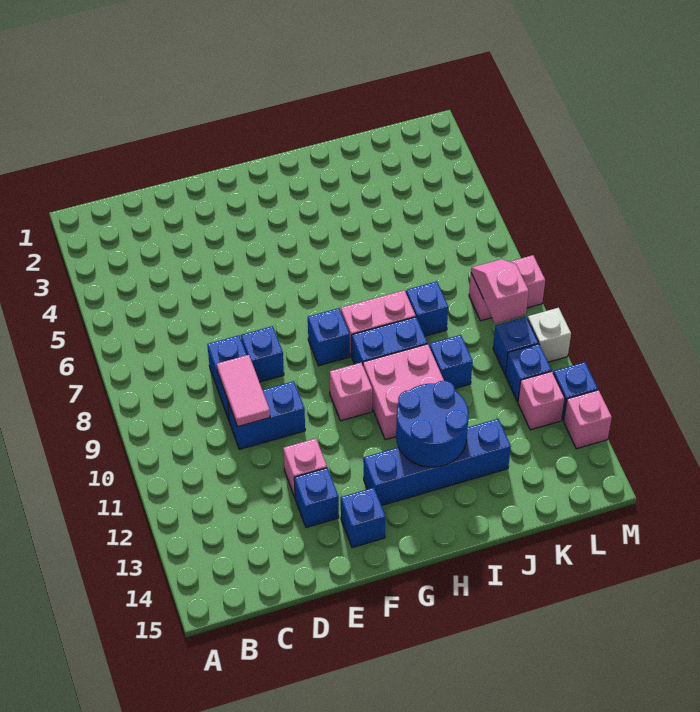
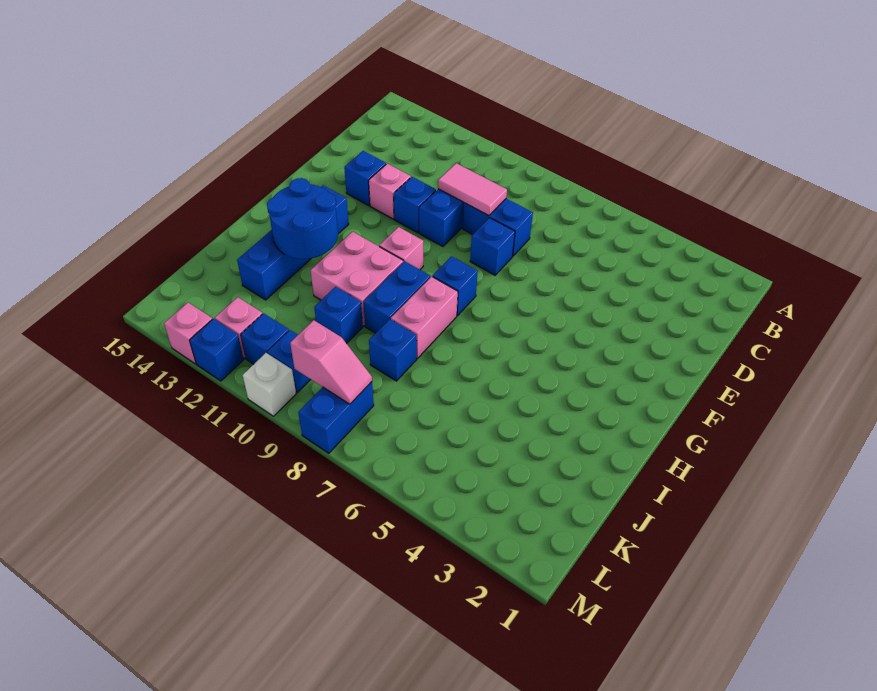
blue 1x1 brick [341,488,385,548] -> blue 1x1 brick moved to [394,177,436,233]
pink 1x2 brick [469,255,545,321] -> blue 1x2 brick [298,382,374,453]

